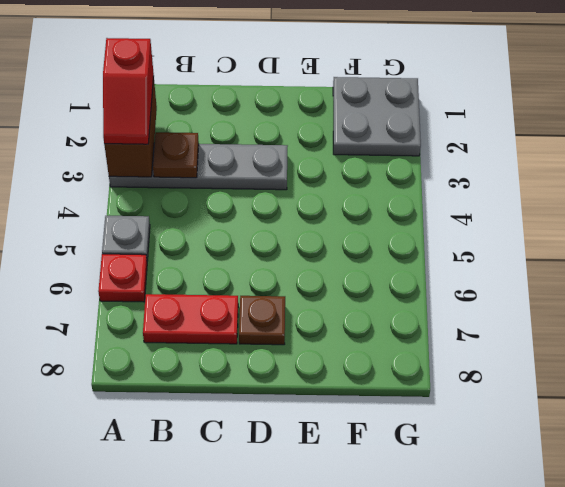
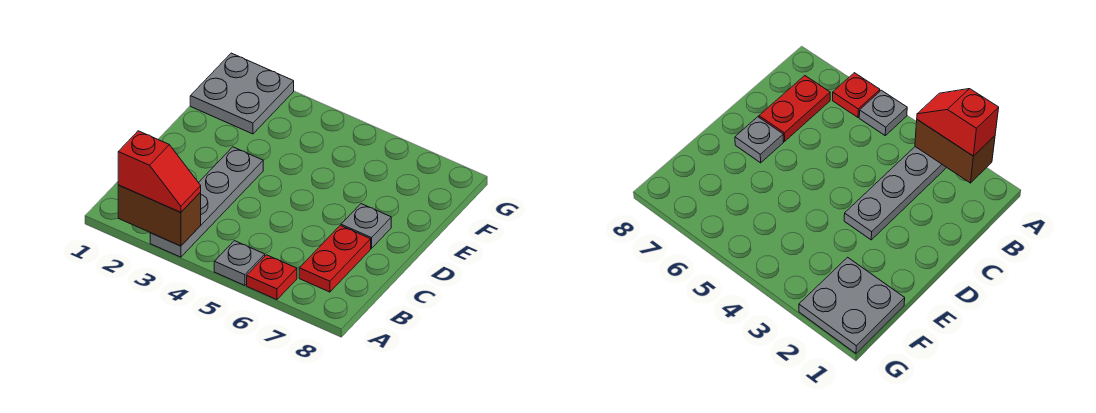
brown 1x1 plate [153,132,199,178] -> none
brown 1x1 plate [239,296,285,345] -> grey 1x1 plate [341,204,391,248]

